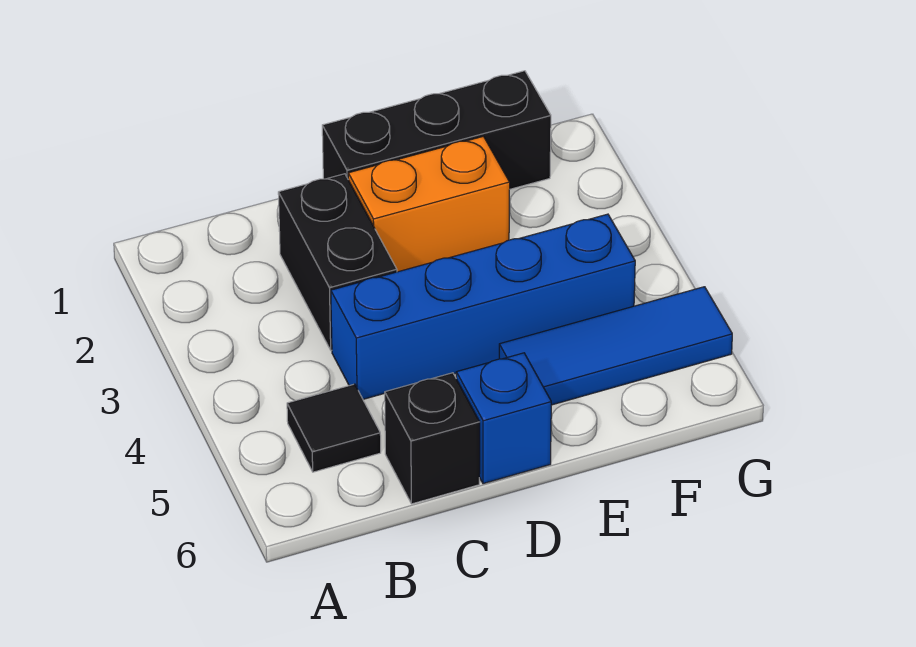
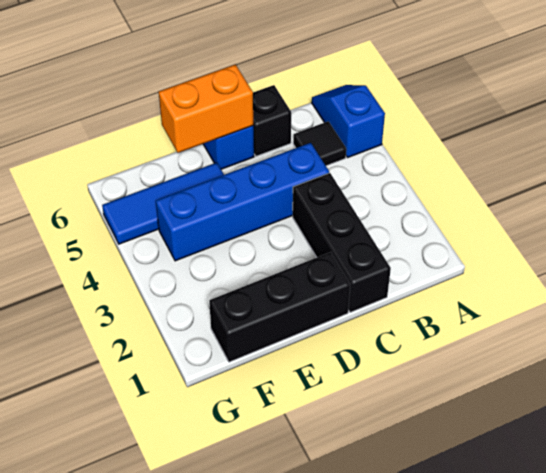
none -> blue 1x2 slope [312,85,385,158]
black 1x2 brick [278,174,397,351] -> black 1x3 brick [293,173,391,312]
orange 1x2 brick [348,136,510,272] -> orange 1x2 brick moved to [159,65,253,153]

